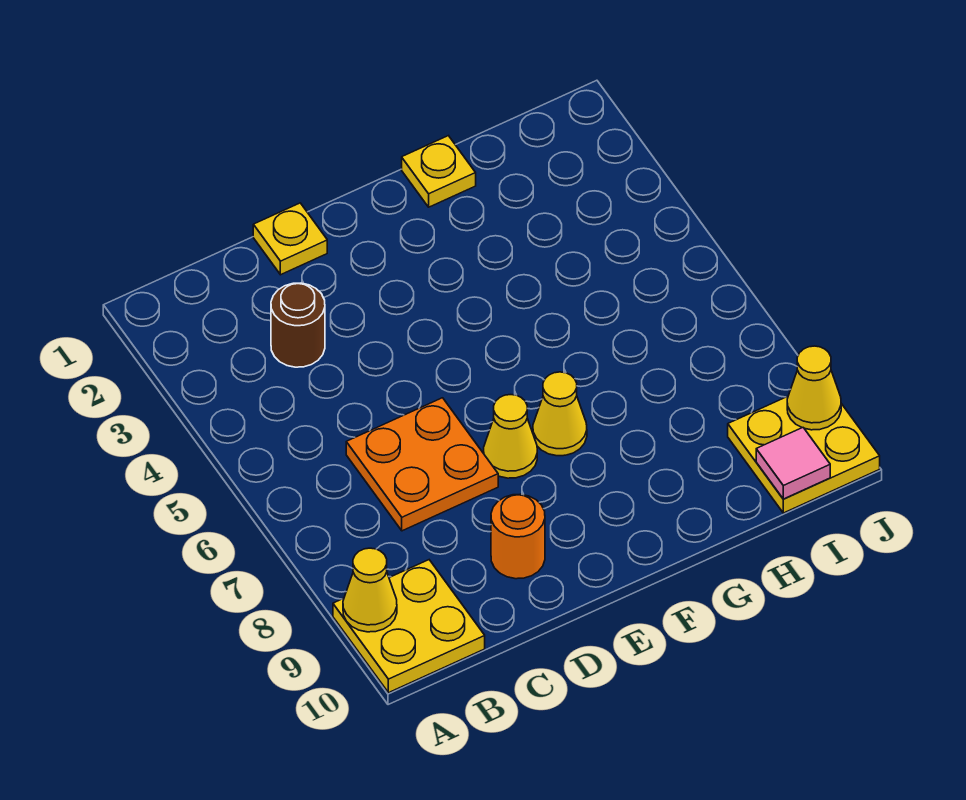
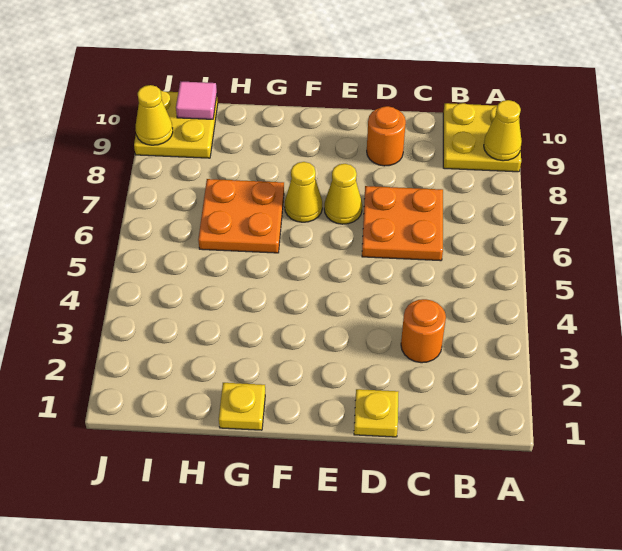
brown 1x1 round brick [271,283,325,367] -> orange 1x1 round brick [401,299,446,363]
none -> orange 2x2 plate [198,179,284,253]

